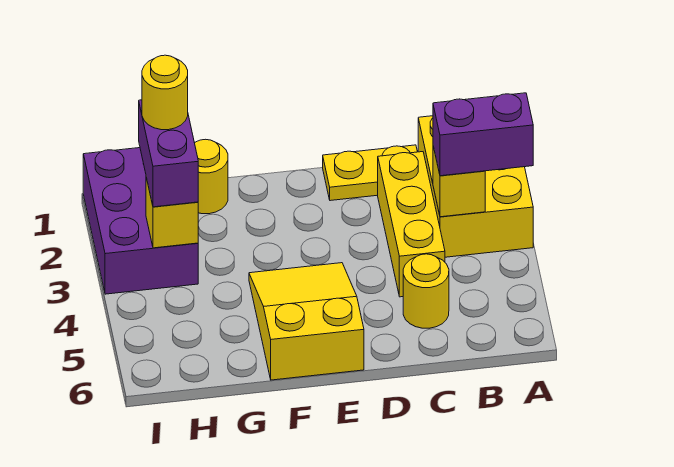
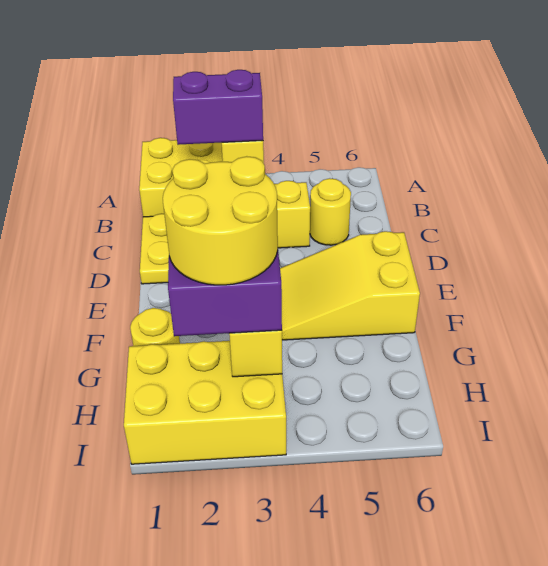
purple 1x2 brick [433,93,533,176] -> purple 1x2 brick turned to [173,70,263,145]
purple 2x3 brick [83,148,198,294] -> yellow 2x3 brick [124,341,286,464]
yellow 1x1 round brick [142,55,188,130] -> yellow 2x2 round brick [163,156,278,285]

